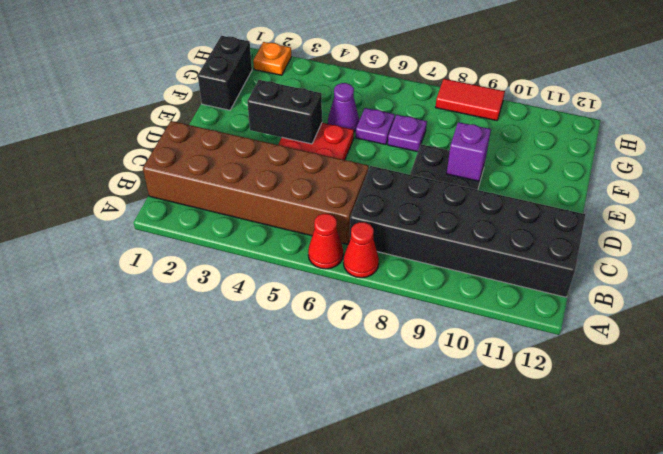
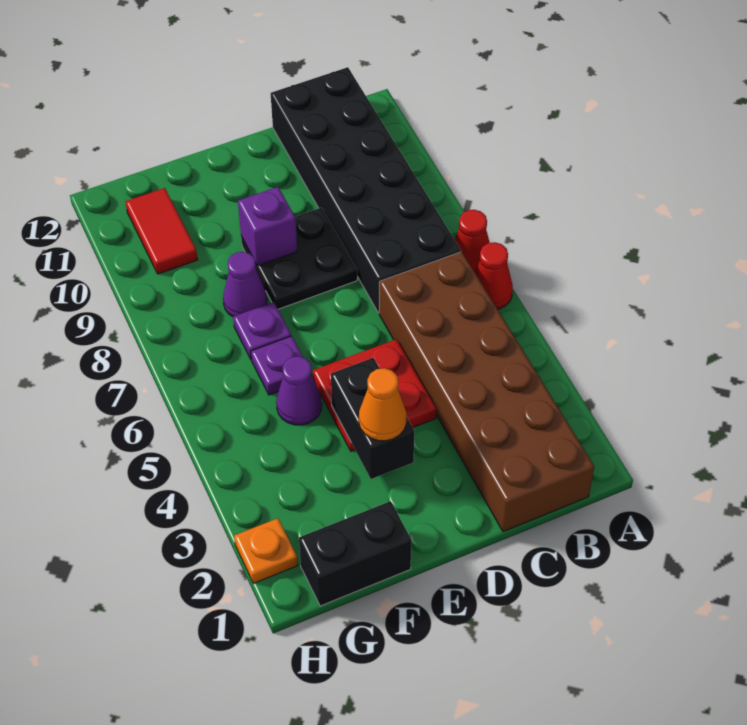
none -> orange 1x1 cone [359,368,407,441]
none -> purple 1x1 cone [223,252,267,317]
red 1x2 tile [435,79,505,121] -> red 1x2 tile moved to [125,188,198,274]

